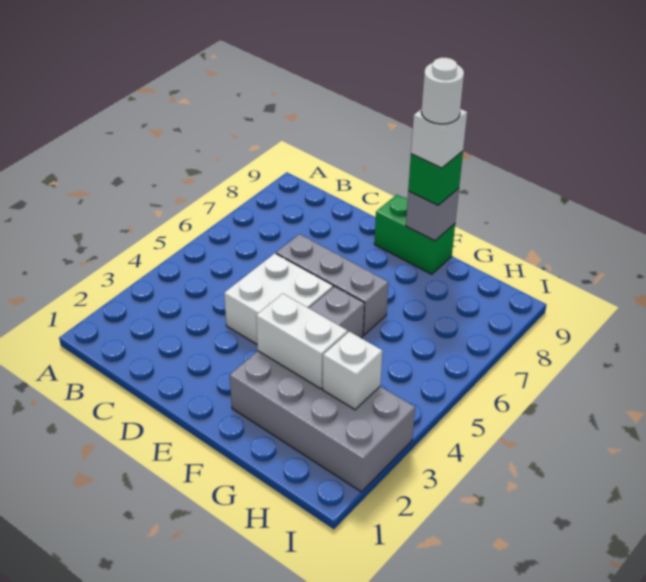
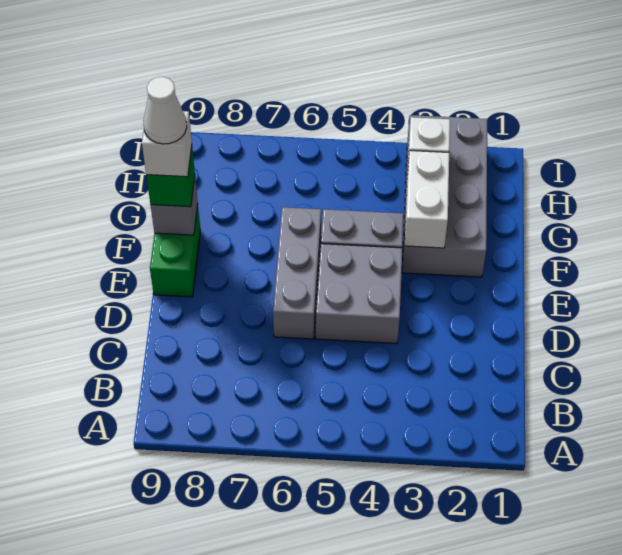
white 2x2 brick [224,253,333,344] -> grey 2x2 brick [316,244,402,344]
white 1x1 round brick [421,58,464,124] -> white 1x1 cone [143,77,187,144]

